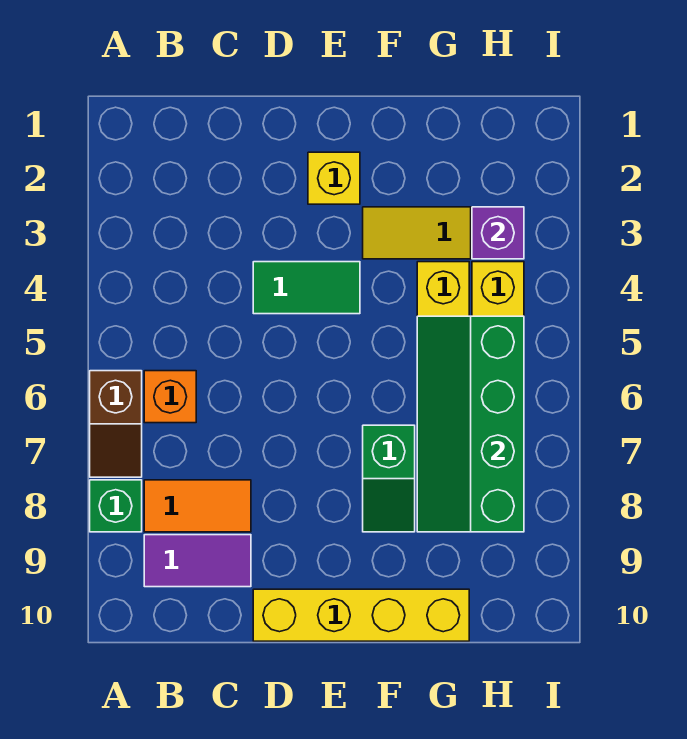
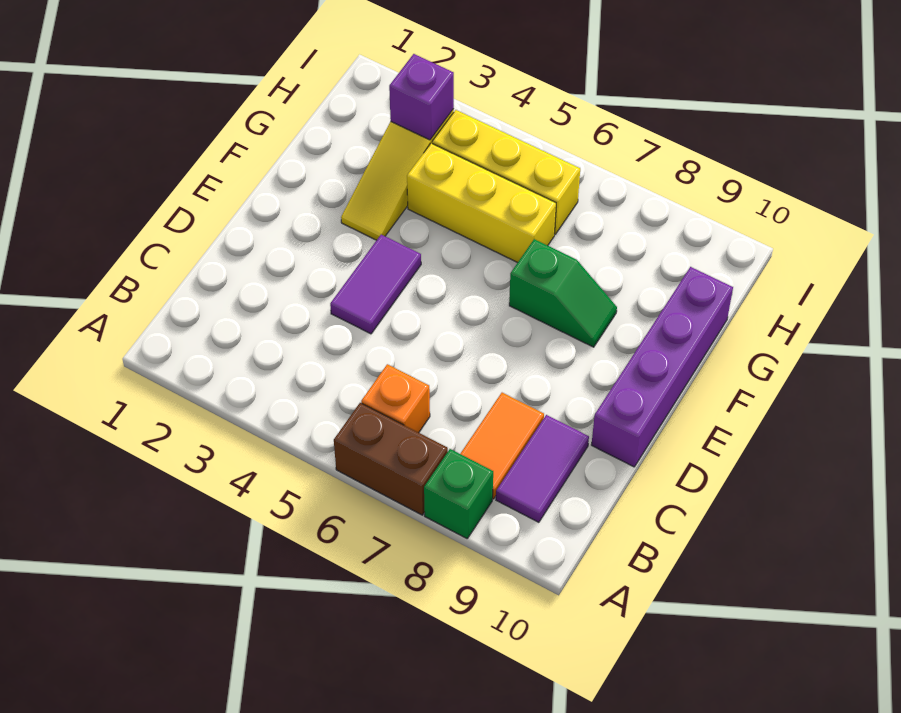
brown 1x2 slope [90,371,142,477] -> brown 1x2 brick [334,403,448,515]
green 1x2 tile [253,262,360,314] -> purple 1x2 tile [330,234,421,334]
yellow 1x4 brick [253,589,469,641] -> purple 1x4 brick [592,267,733,467]
yellow 1x1 brick [308,152,360,204] -> none
green 2x4 slope [417,316,524,532] -> none

